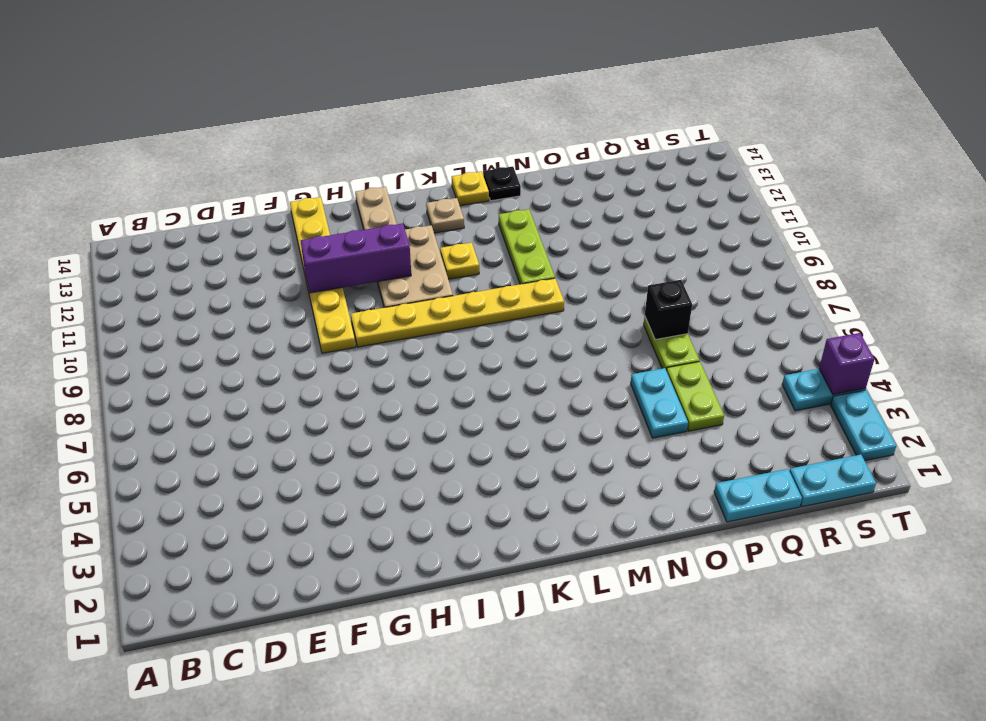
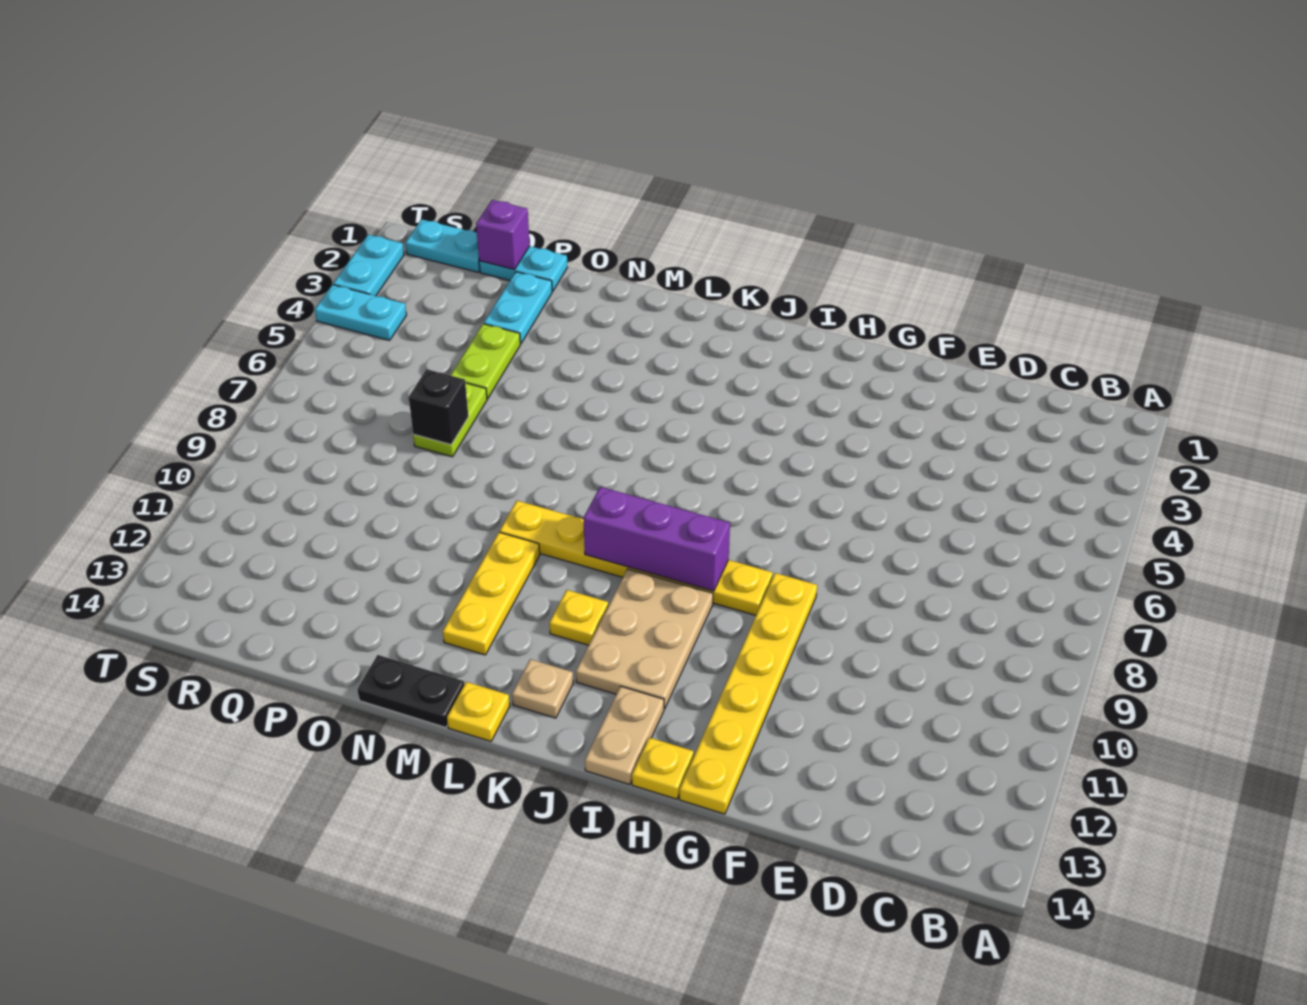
purple 1x3 brick [301,223,411,293] -> purple 1x3 brick moved to [583,487,730,591]
none -> yellow 1x1 plate [632,738,694,799]
lime 1x3 plate [499,209,555,284] -> yellow 1x3 plate [443,532,540,655]
black 1x1 plate [483,167,521,201] -> black 1x2 plate [357,655,464,727]
cyan 1x2 plate [631,368,688,438] -> cyan 1x2 plate moved to [484,272,552,344]
purple 1x1 brick [819,333,874,394] -> purple 1x1 brick moved to [476,200,530,270]

